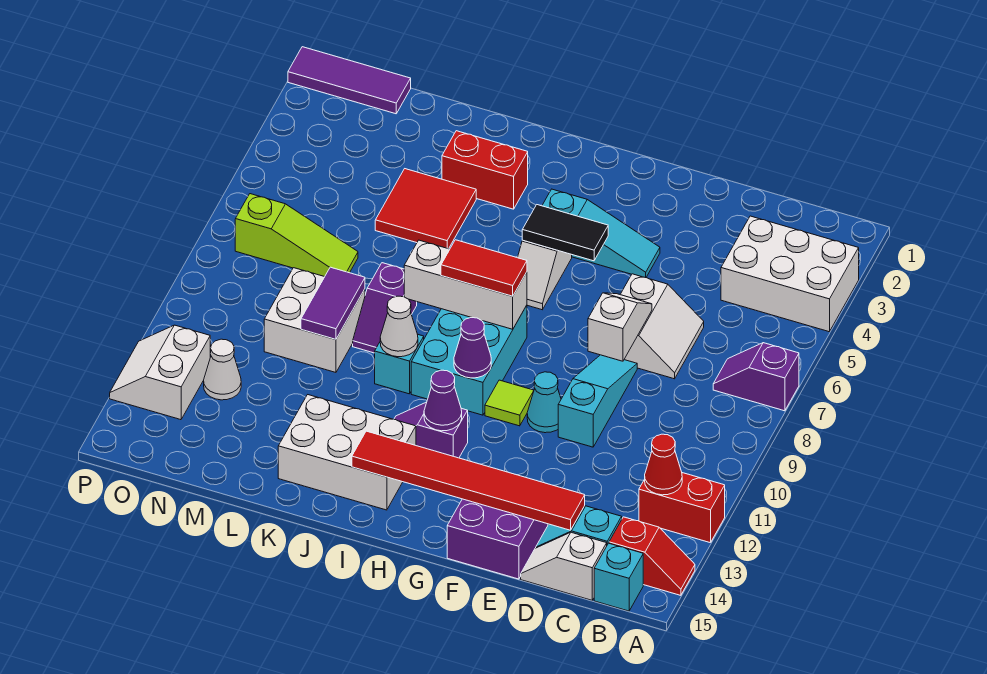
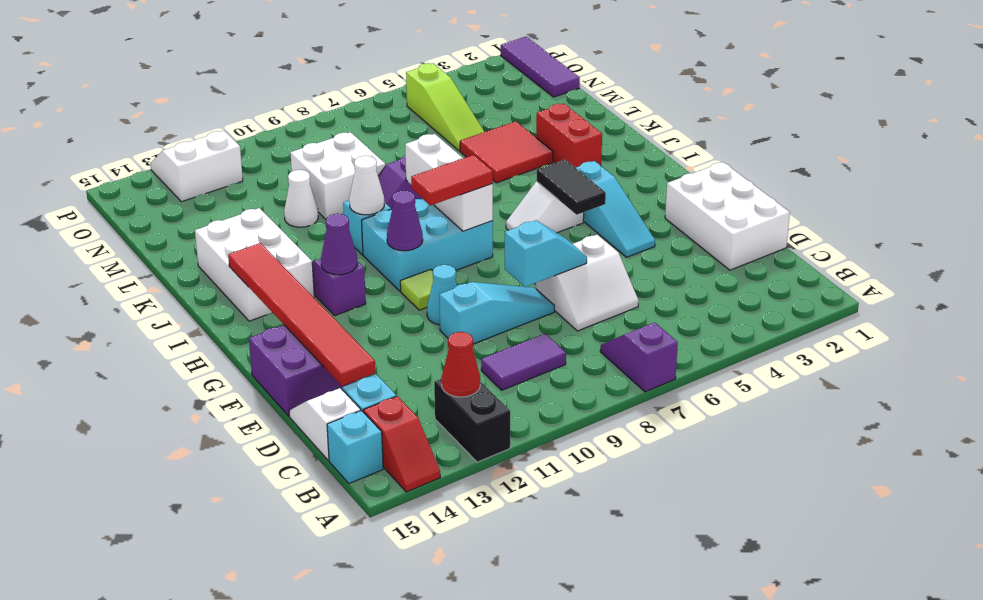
white 2x3 brick [721,216,859,332] -> white 2x3 brick moved to [665,162,790,270]
red 1x2 brick [639,473,725,543] -> black 1x2 brick [434,379,510,462]
white 1x2 slope [588,293,652,361] -> cyan 1x2 slope [505,220,587,287]
red 1x2 tile [441,240,527,296] -> red 1x2 tile turned to [411,155,493,205]
purple 1x2 tile [301,267,365,339] -> purple 1x2 tile moved to [481,334,566,390]
lime 1x3 slope [235,194,358,277] -> lime 1x3 slope moved to [406,63,484,151]
white 1x1 cone [204,339,241,400] -> white 1x1 cone moved to [284,170,318,227]

